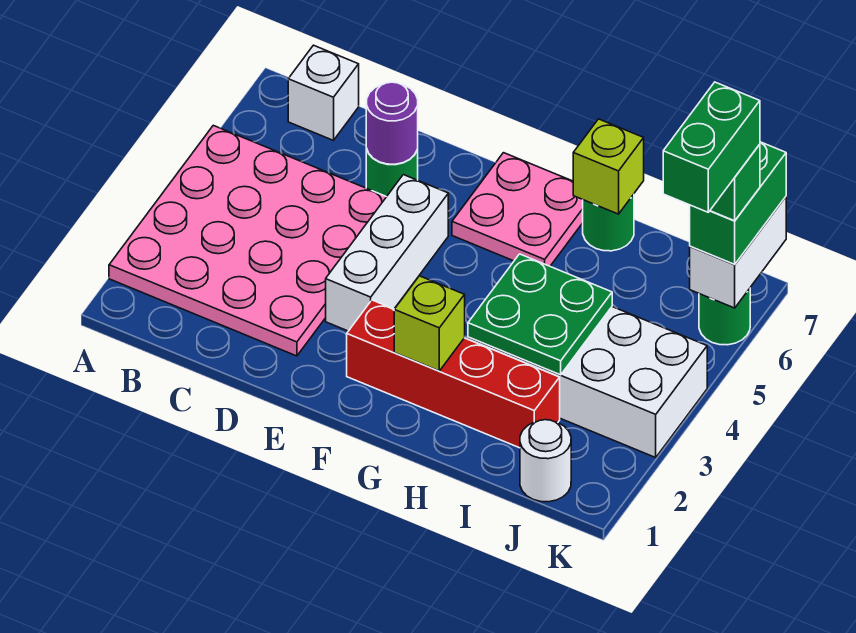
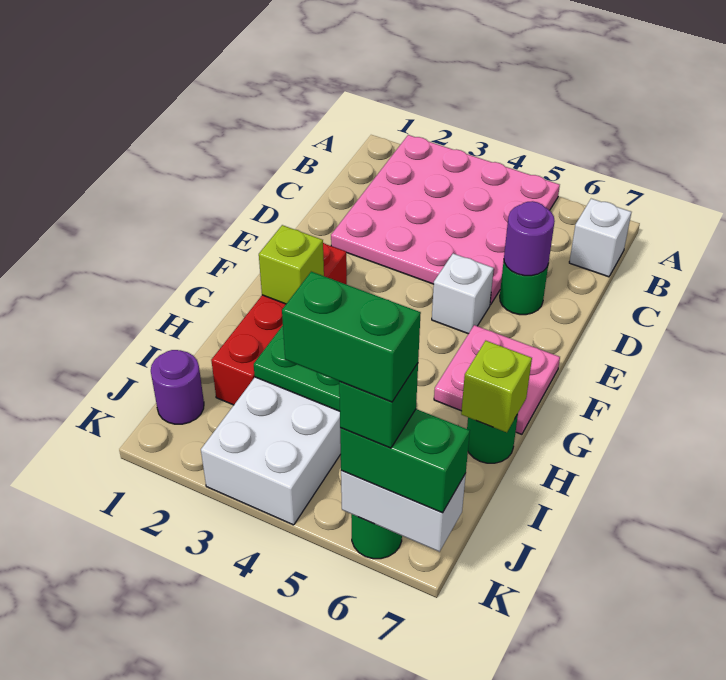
white 1x3 brick [326,175,448,331] -> white 1x1 brick [432,254,494,334]
white 1x1 round brick [520,420,571,502] -> purple 1x1 round brick [151,350,204,424]

